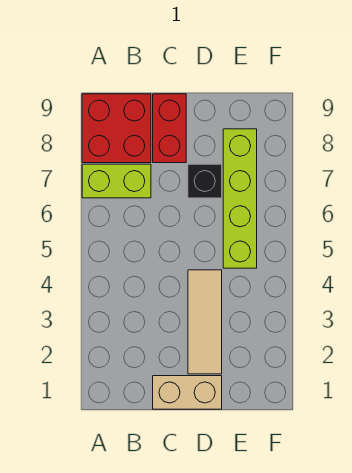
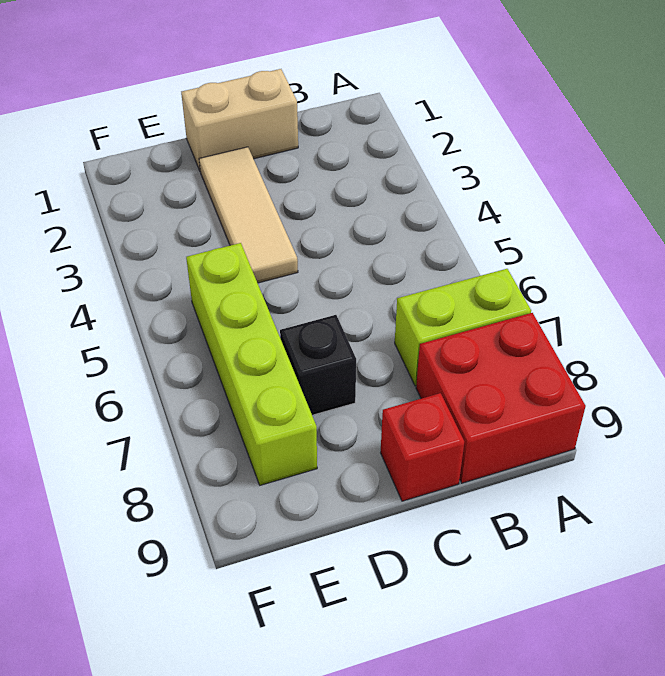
red 1x2 brick [153,94,186,163] -> red 1x1 brick [381,393,464,501]

